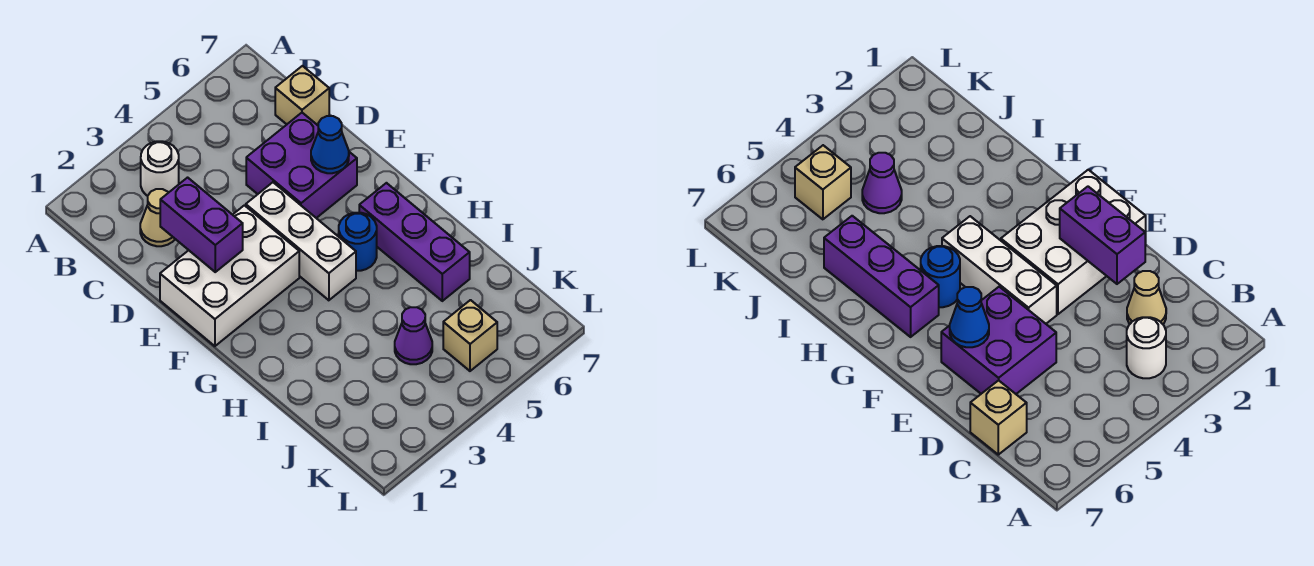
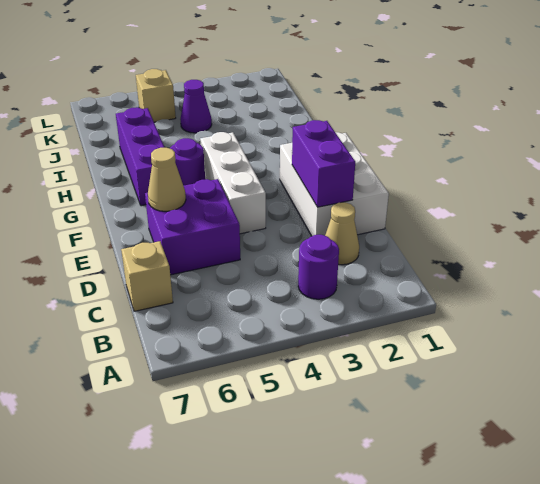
white 1x1 round brick [141,141,179,196] -> purple 1x1 round brick [298,235,339,299]
white 2x3 brick [160,205,299,346] -> white 2x3 brick turned to [280,132,389,236]
blue 1x1 cone [311,116,349,173] -> tan 1x1 cone [148,148,186,211]
blue 1x1 round brick [339,213,377,271] -> purple 1x1 round brick [170,138,205,186]

